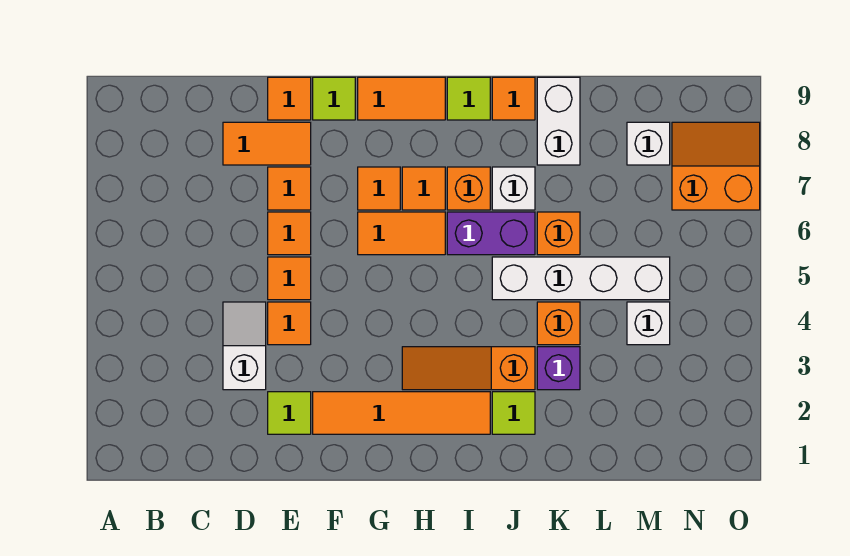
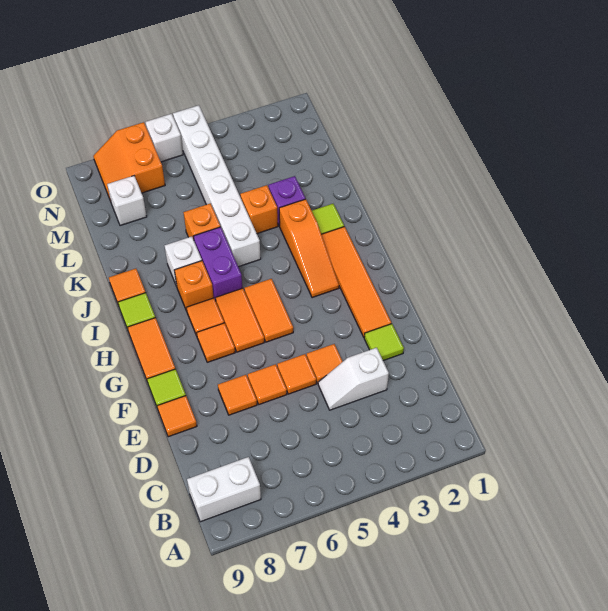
orange 1x2 tile [223,122,311,165] -> orange 1x2 tile moved to [244,279,293,342]
white 1x4 brick [492,257,670,300] -> white 1x6 brick [173,105,261,267]
white 1x2 brick [537,77,580,165] -> white 1x2 brick moved to [187,457,261,522]
white 1x1 brick [627,302,670,345] -> white 1x1 brick moved to [146,114,183,162]

